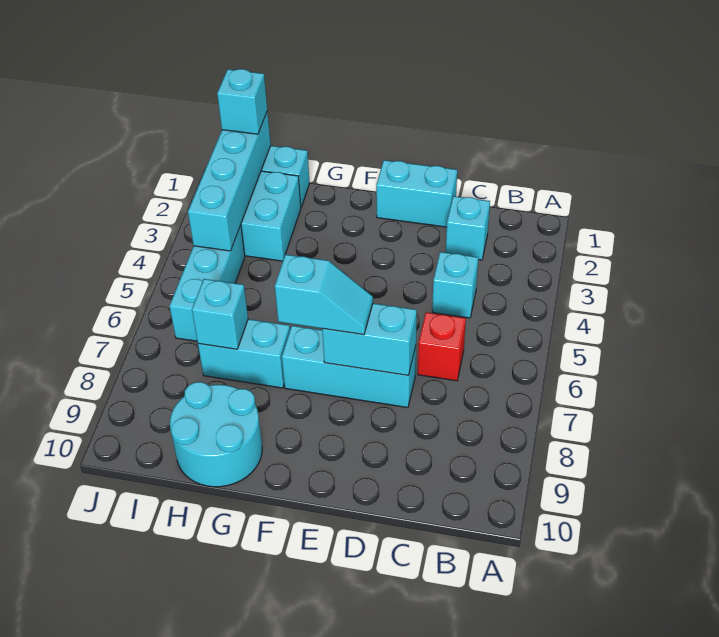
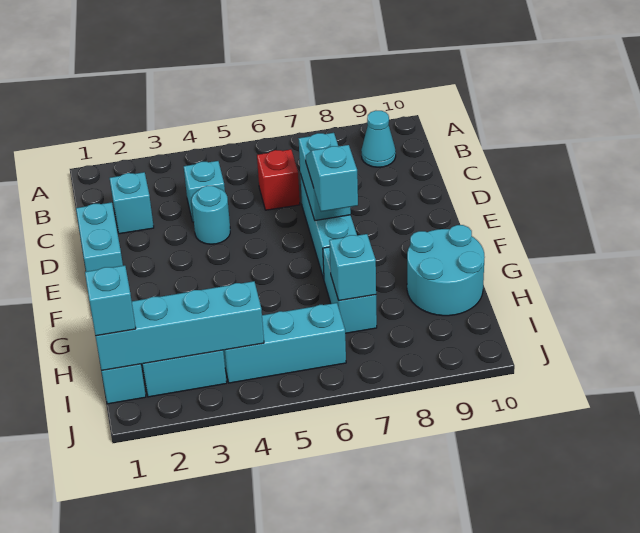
none -> cyan 1x1 cone [361,111,396,167]
none -> cyan 1x1 round brick [192,186,230,244]

